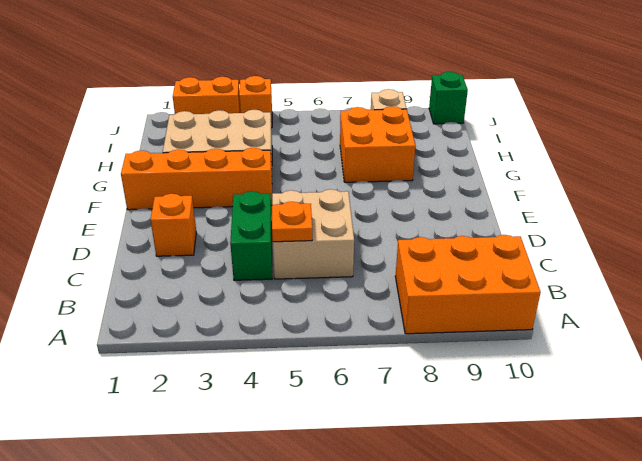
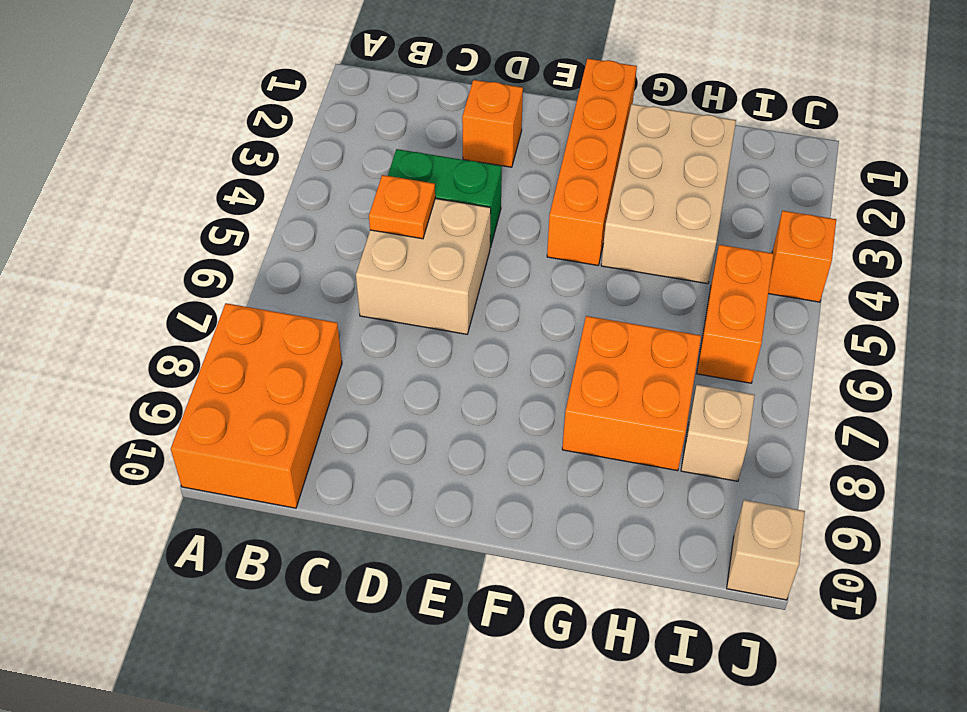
orange 1x2 brick [173,77,240,114] -> orange 1x2 brick moved to [697,245,774,383]
green 1x1 brick [429,72,468,124] -> tan 1x1 brick [727,500,805,600]

